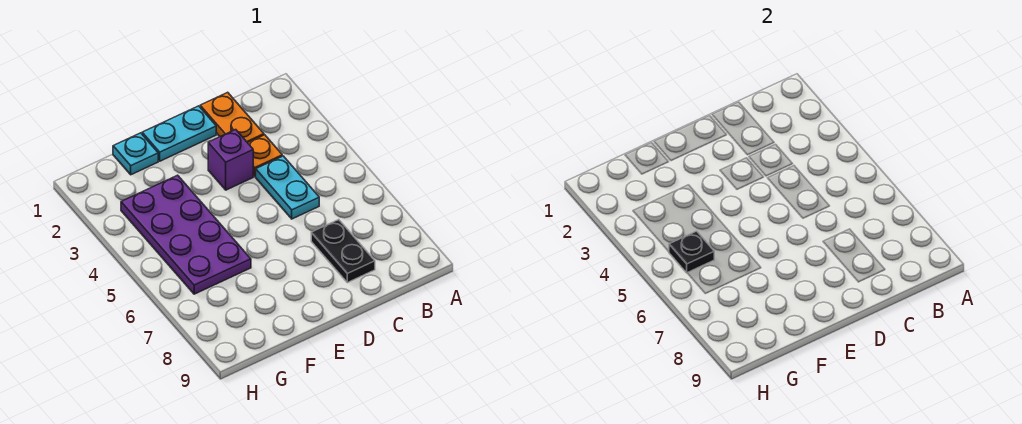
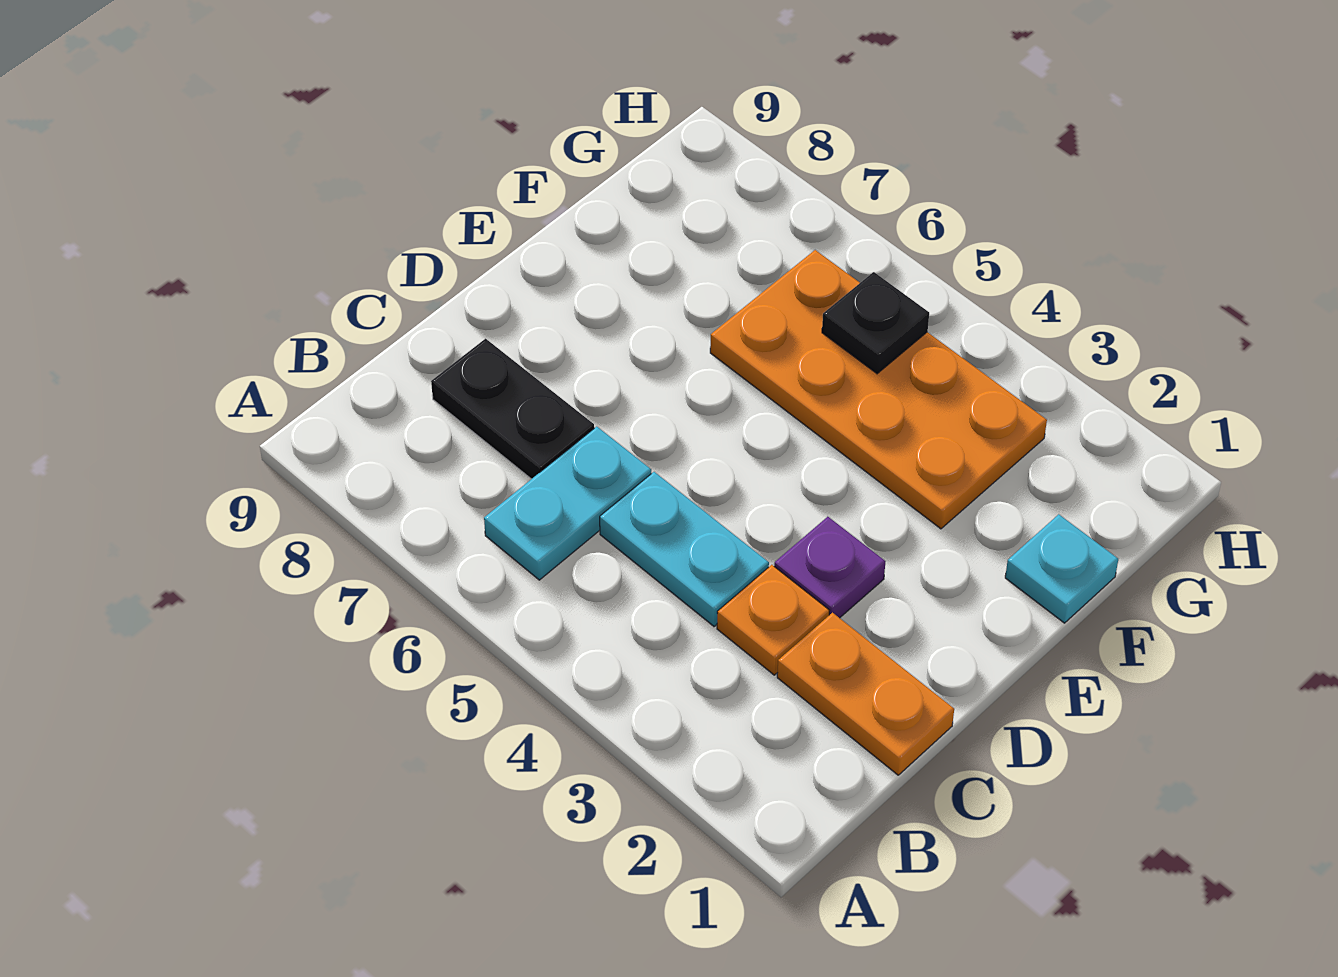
cyan 1x2 plate [142,106,216,161] -> cyan 1x2 plate moved to [484,427,651,580]
purple 1x1 brick [208,130,253,190] -> purple 1x1 plate [774,517,886,618]
purple 2x4 plate [121,175,251,294] -> orange 2x4 plate [710,250,1047,529]

